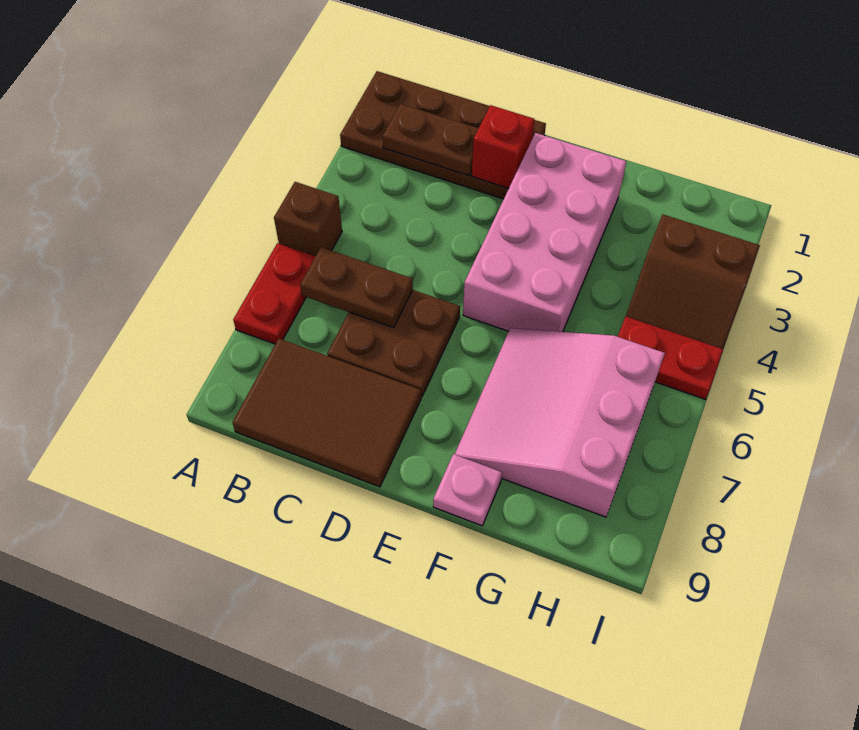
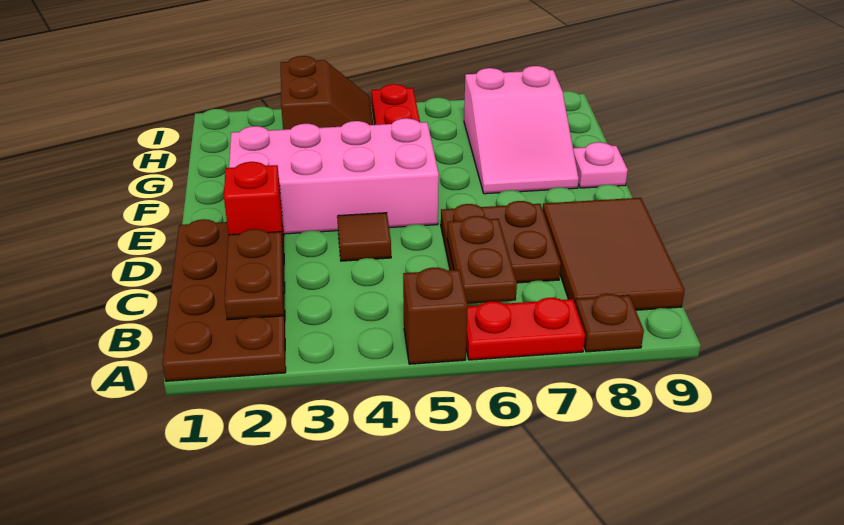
none -> brown 1x1 plate [575,294,644,352]
none -> brown 1x1 tile [337,213,391,261]
pink 3x3 slope [455,328,665,517] -> pink 2x3 slope [464,66,579,194]

